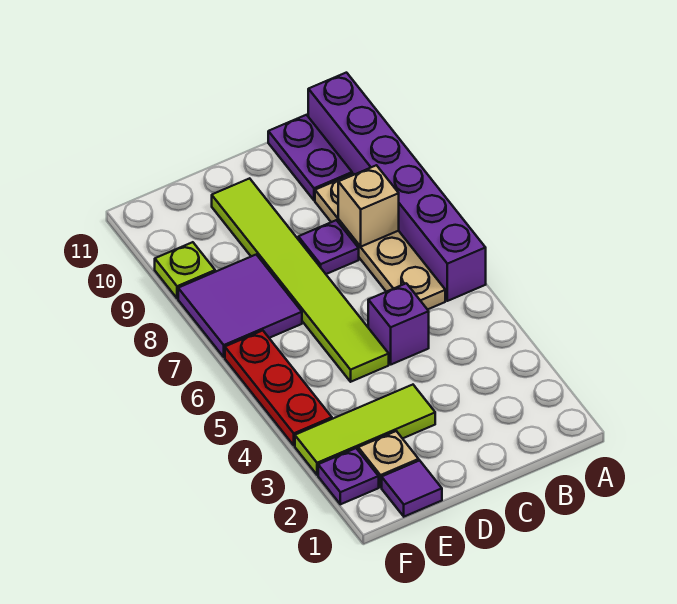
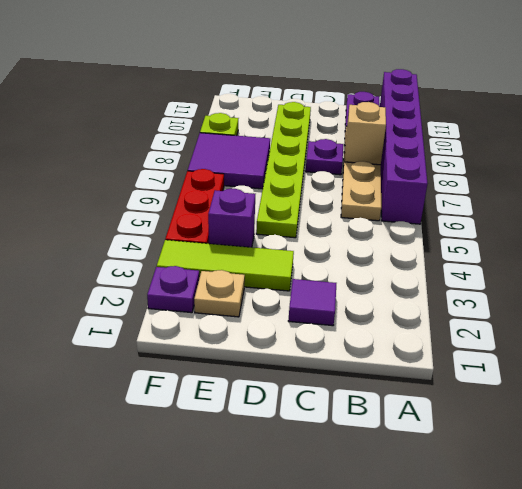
purple 1x1 brick [368,283,429,364] -> purple 1x1 brick moved to [208,189,255,247]
lime 1x6 tile [212,178,389,382] -> lime 1x6 plate [256,102,311,238]
purple 1x1 tile [382,460,442,517] -> purple 1x1 tile moved to [288,279,336,326]

